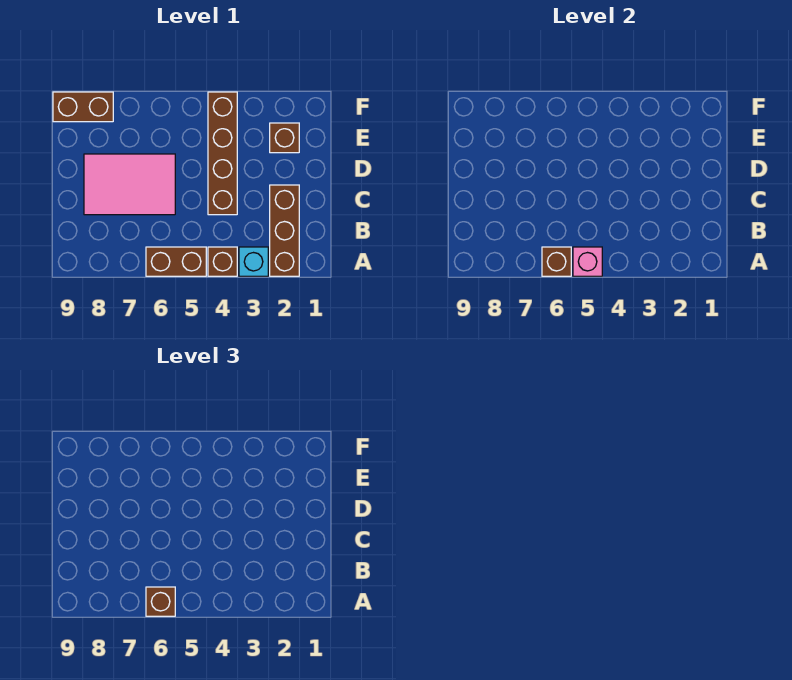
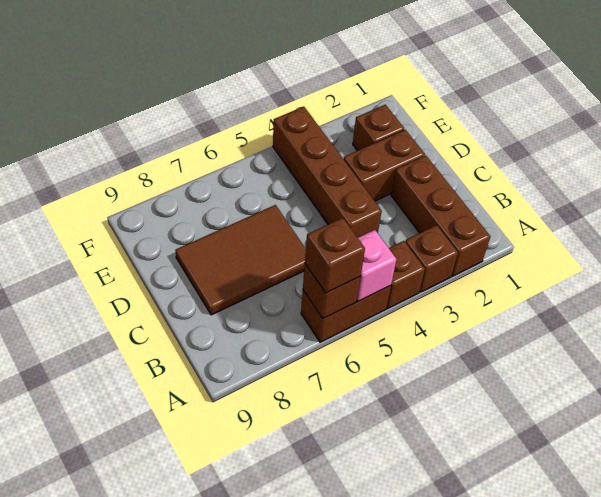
cyan 1x1 brick [239,247,268,276] -> brown 1x1 brick [405,225,458,292]
pink 2x3 tile [84,154,175,215] -> brown 2x3 tile [175,205,306,315]
brown 1x2 brick [53,92,113,122] -> brown 1x2 brick moved to [344,130,425,201]

